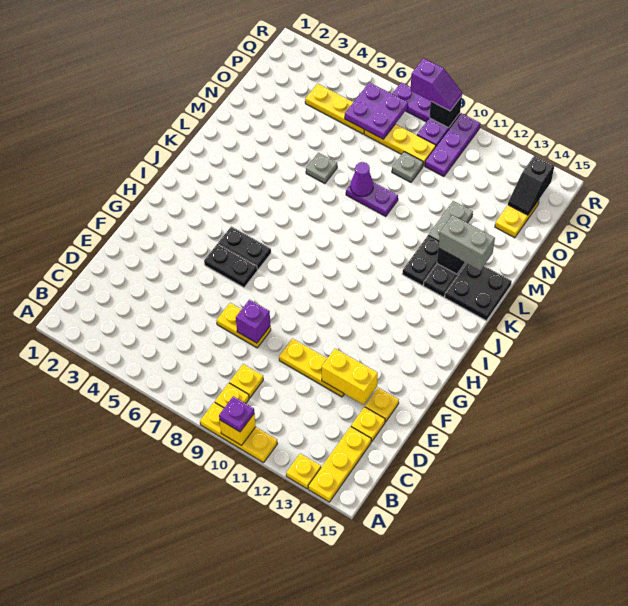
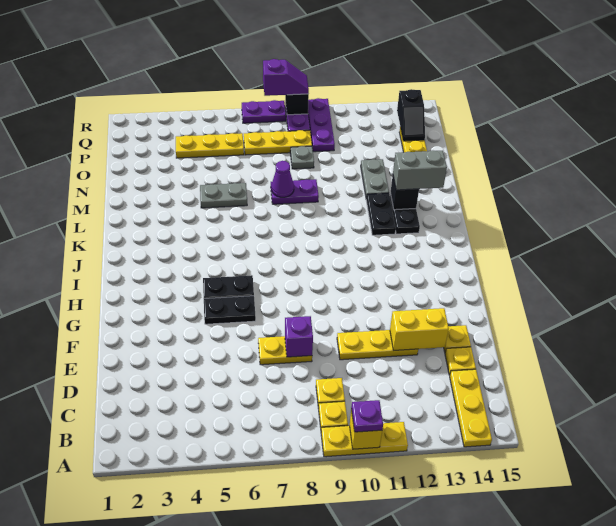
yellow 1x1 plate [286,453,321,489] -> none
black 2x2 plate [445,263,512,321] -> none
grey 1x1 plate [306,153,337,184] -> grey 1x2 plate [200,183,247,208]
purple 2x2 plate [345,82,408,139] -> none

